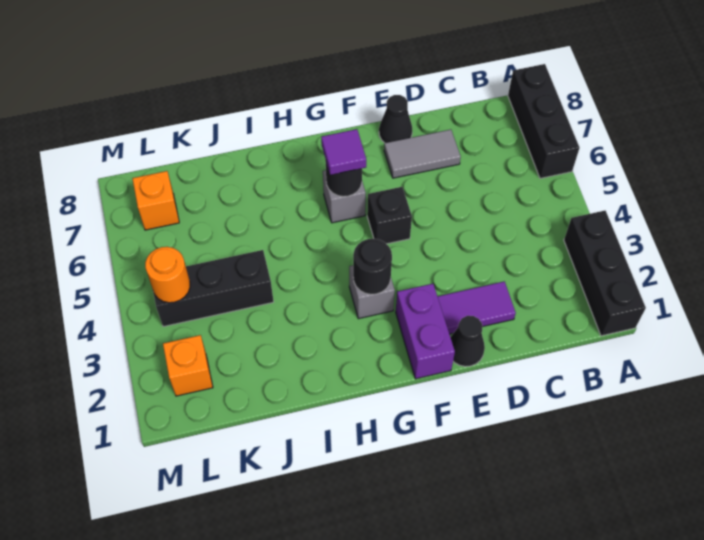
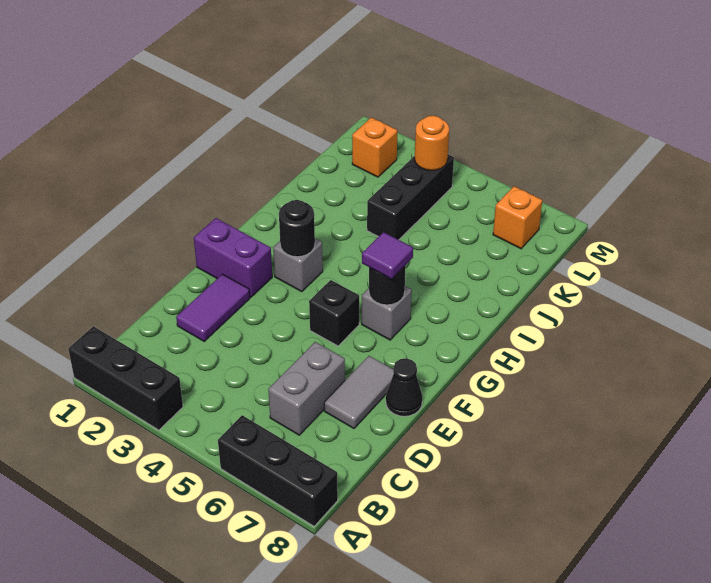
none -> grey 1x2 brick [268,342,345,435]
black 1x1 cone [450,316,485,367] -> none

